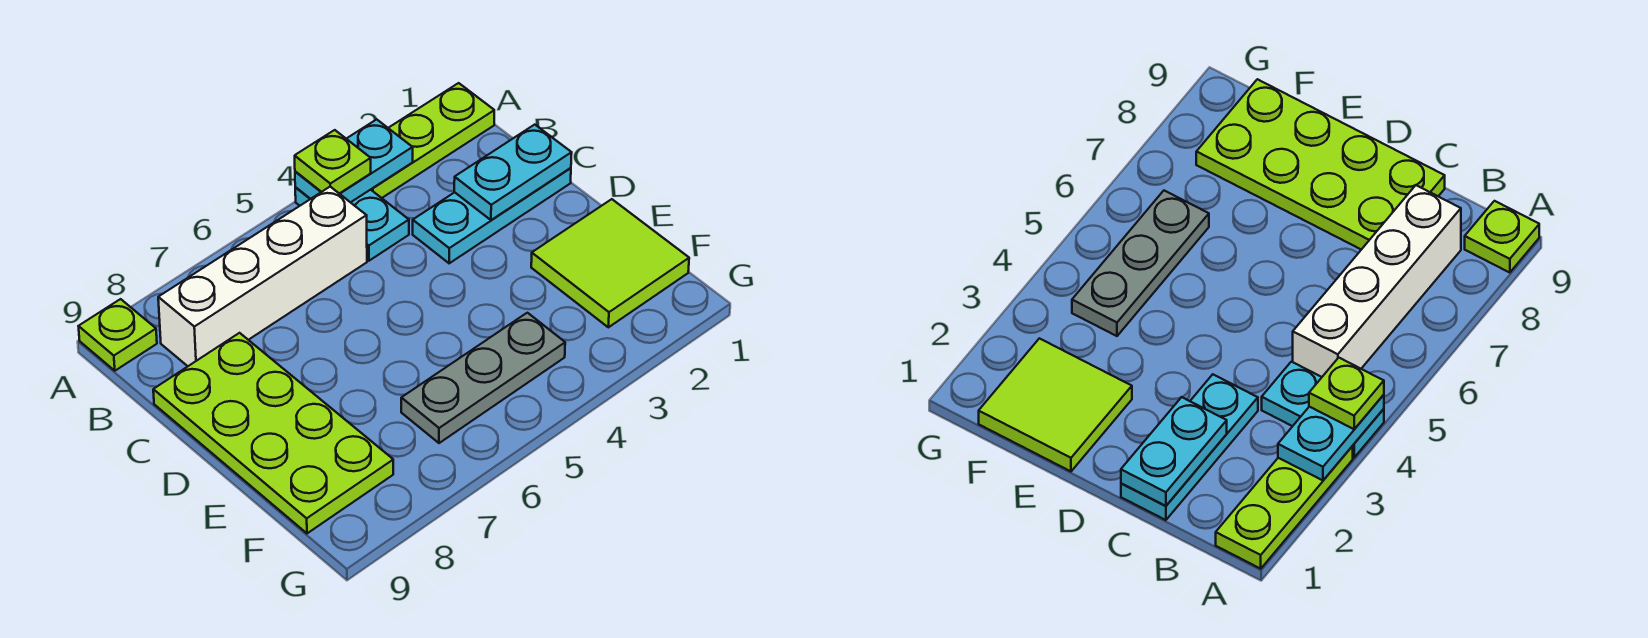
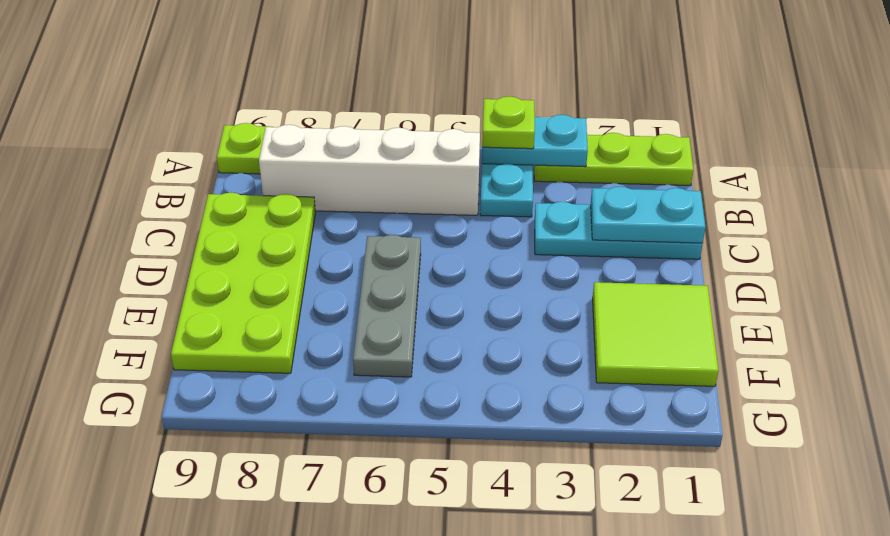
grey 1x3 plate [401,313,565,443] -> grey 1x3 plate turned to [353,235,421,377]

